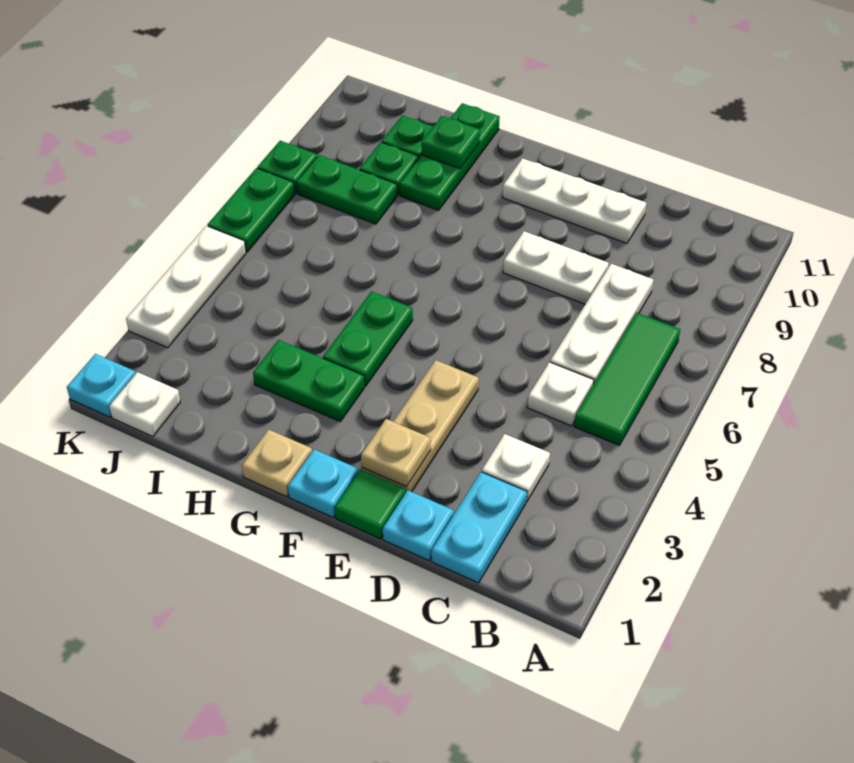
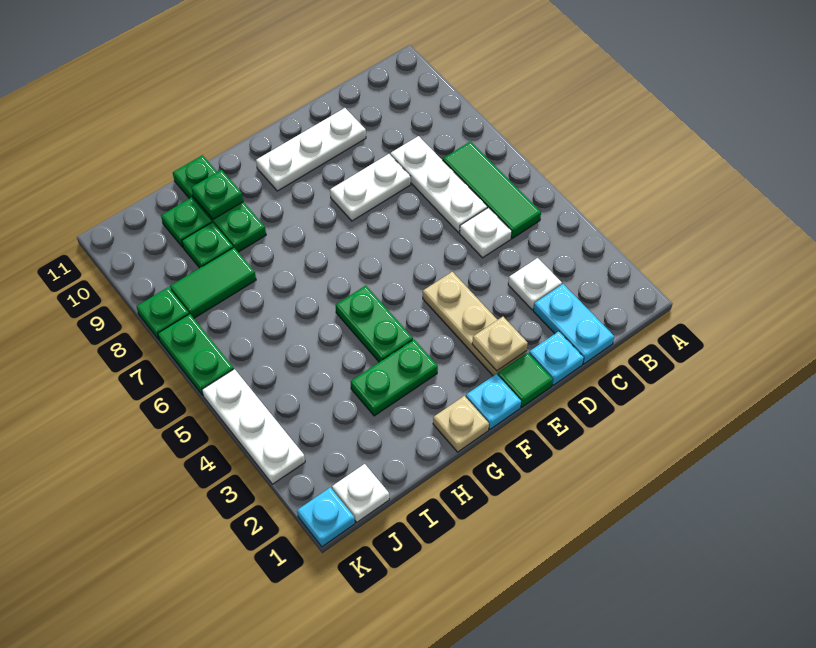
green 1x2 plate [297,155,397,224] -> green 1x2 tile [170,247,256,318]

